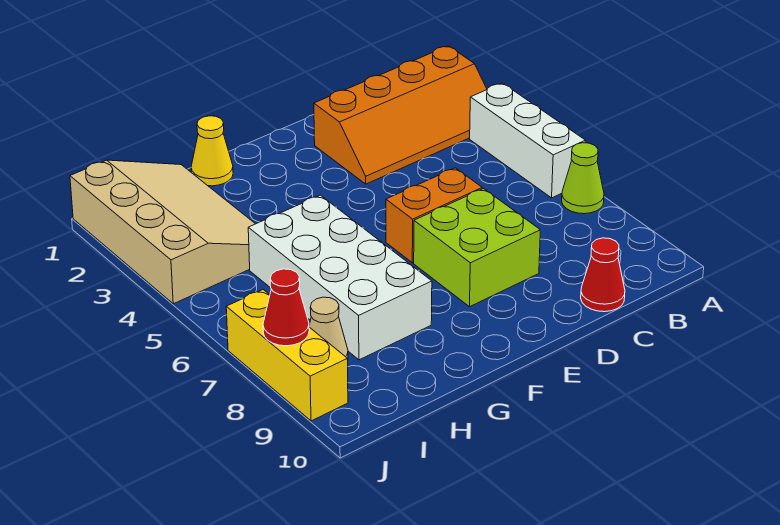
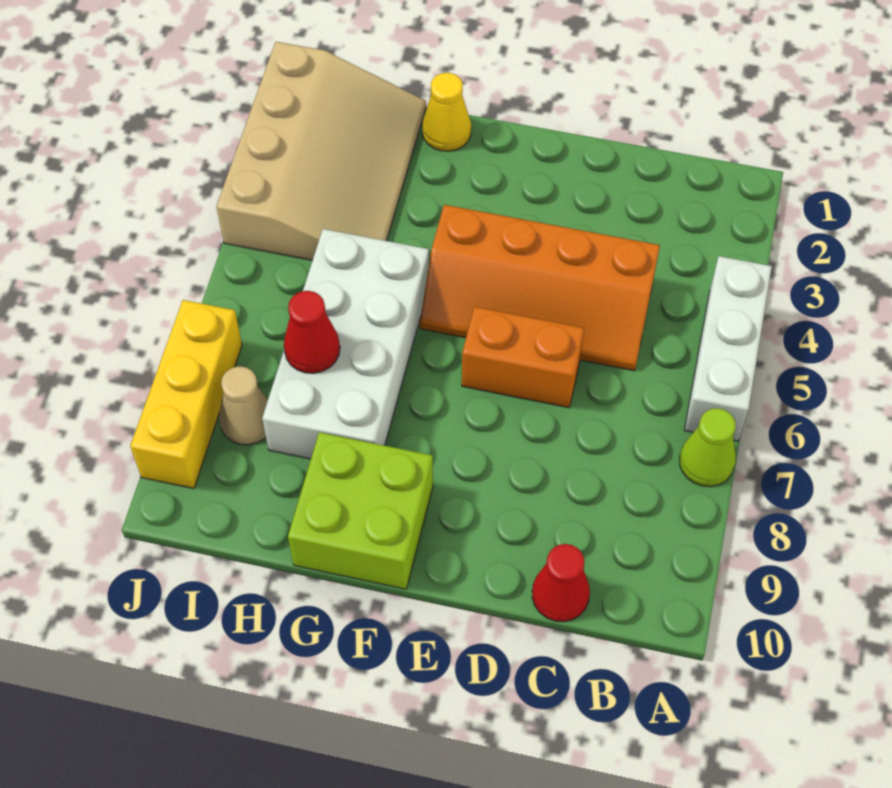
orange 2x4 slope [314,46,487,184] -> orange 2x4 slope moved to [420,205,660,371]
lime 2x2 brick [414,189,540,307] -> lime 2x2 brick moved to [288,432,433,589]
red 1x1 cone [263,269,309,346] -> red 1x1 cone moved to [284,291,340,373]

